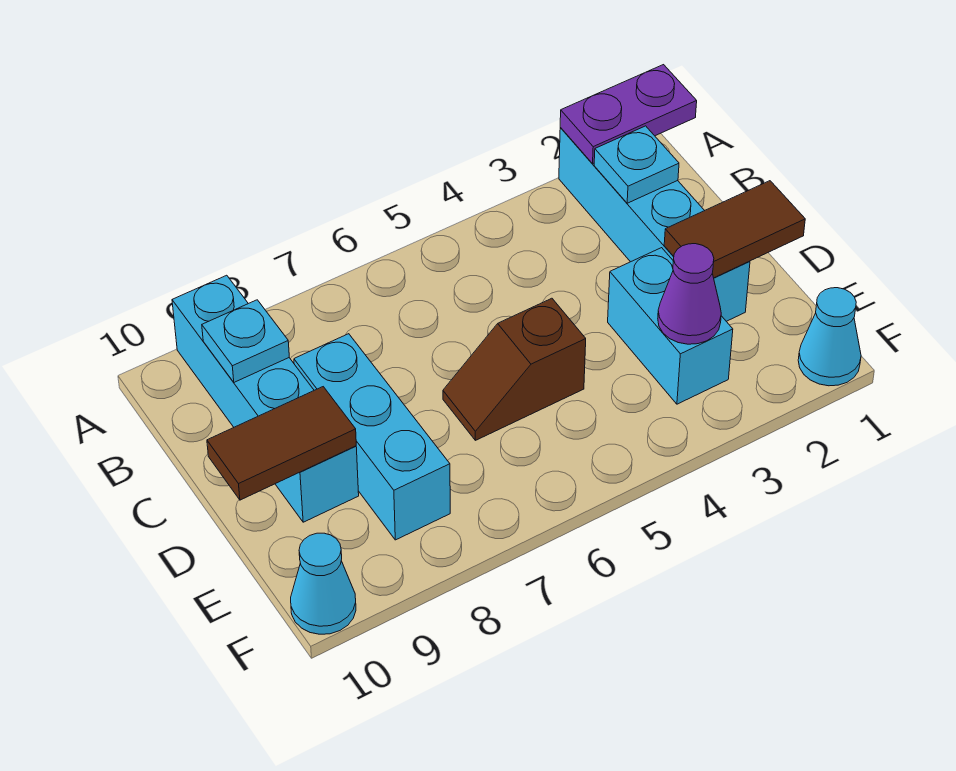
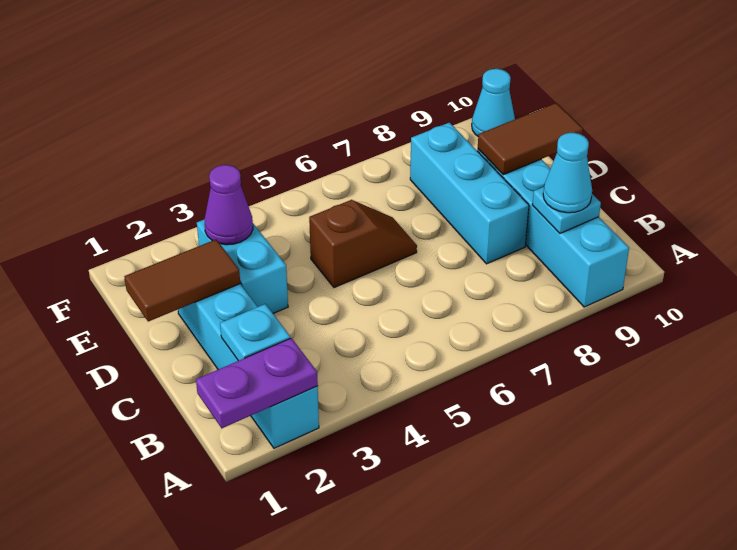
cyan 1x1 cone [798,288,861,386] -> cyan 1x1 cone moved to [543,133,592,213]

